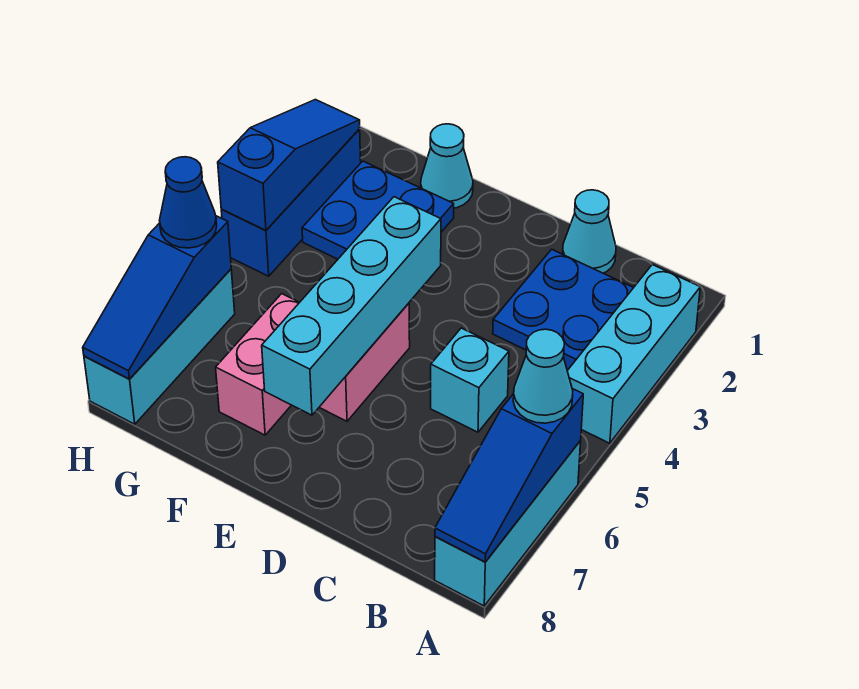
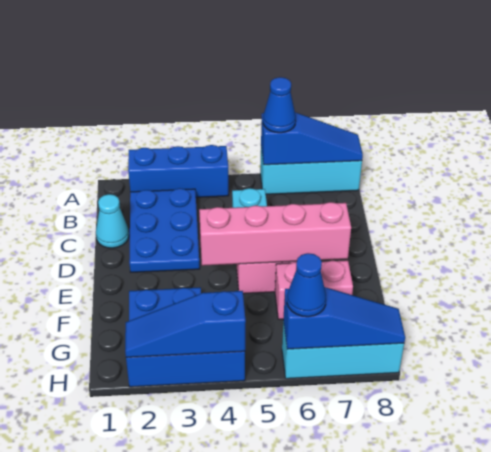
cyan 1x3 brick [567,265,700,443] -> blue 1x3 brick [128,145,229,197]
cyan 1x1 cone [513,329,573,423] -> blue 1x1 cone [263,77,296,133]
blue 2x2 plate [493,249,633,370] -> blue 2x3 plate [129,188,200,272]
cyan 1x4 brick [262,197,441,415] -> pink 1x4 brick [199,202,351,266]
cyan 1x1 cone [421,124,473,208] -> none

